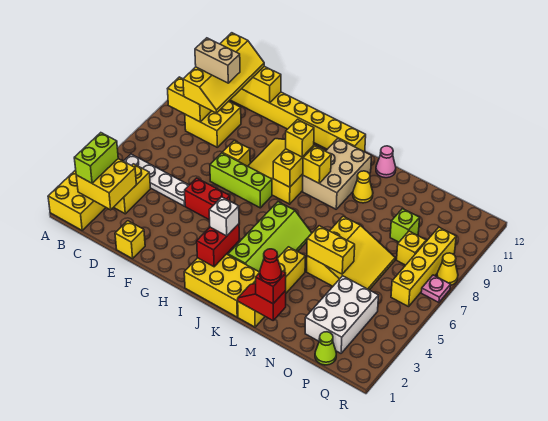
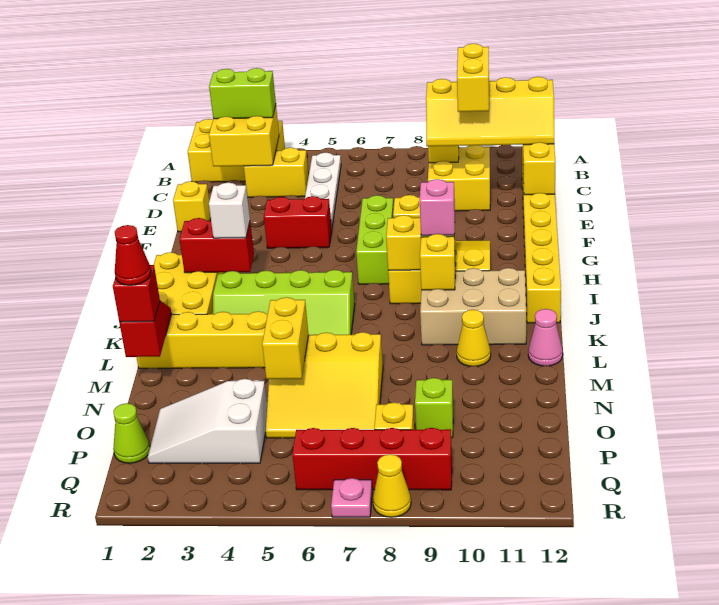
tan 1x2 brick [195,38,240,83] -> yellow 1x2 brick [457,44,489,112]
red 1x2 brick [185,178,230,220] -> red 1x2 brick turned to [264,196,332,248]
yellow 1x1 brick [286,119,314,157] -> pink 1x1 brick [420,179,455,236]
white 2x3 brick [305,276,379,353] -> white 2x3 slope [148,379,267,463]
yellow 1x4 brick [391,227,456,307] -> red 1x4 brick [292,428,452,490]

